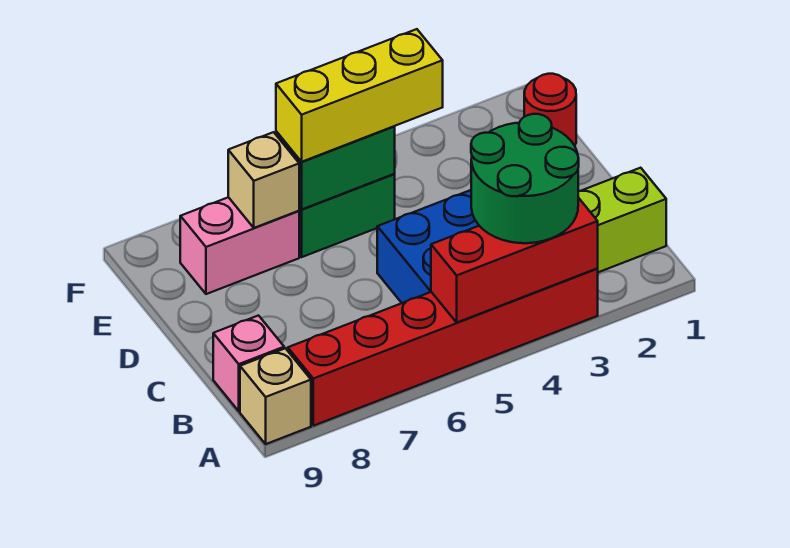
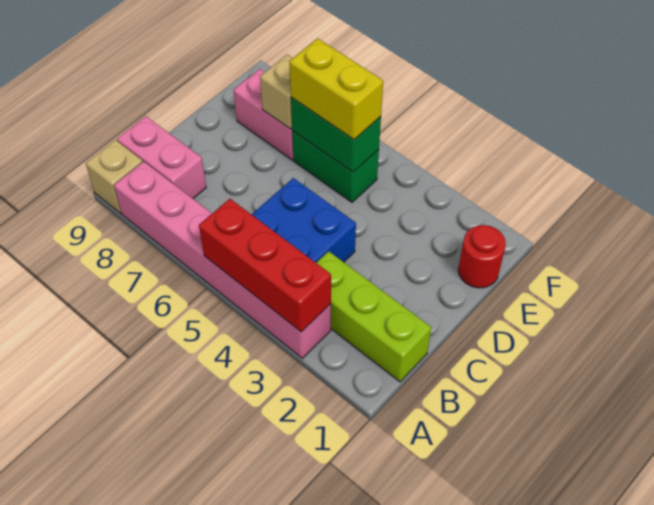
red 1x6 brick [288,269,598,426] -> pink 1x6 brick [114,161,331,358]
green 2x2 round brick [471,114,579,243] -> none
pink 1x1 brick [213,316,284,411] -> pink 1x2 brick [117,116,206,198]
yellow 1x3 brick [276,29,443,162] -> yellow 1x2 brick [289,38,383,140]

